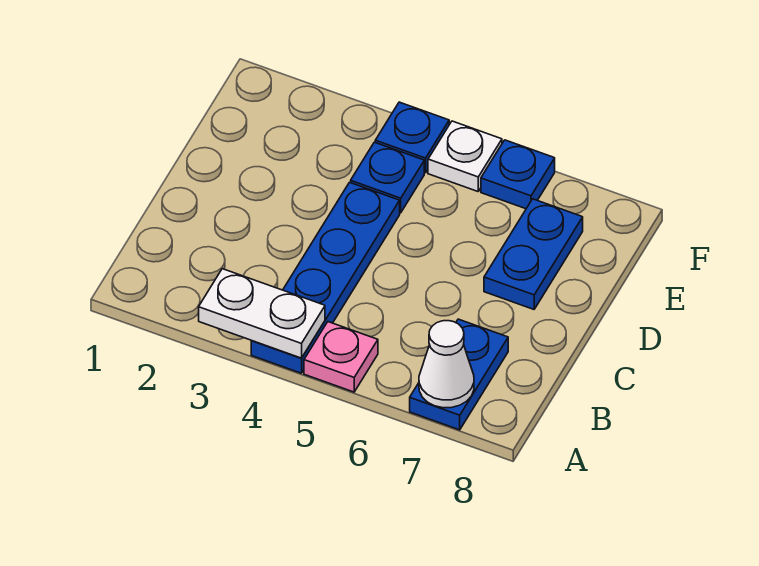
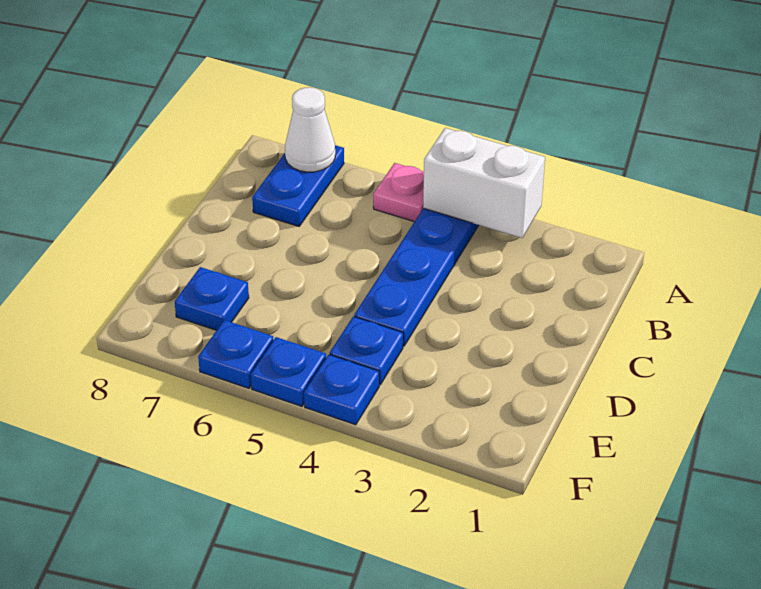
white 1x2 plate [199,269,325,358] -> white 1x2 brick [423,128,545,238]
blue 1x2 plate [484,199,583,309] -> blue 1x1 plate [175,267,249,330]
white 1x1 plate [428,121,502,191] -> blue 1x1 plate [251,337,326,406]

